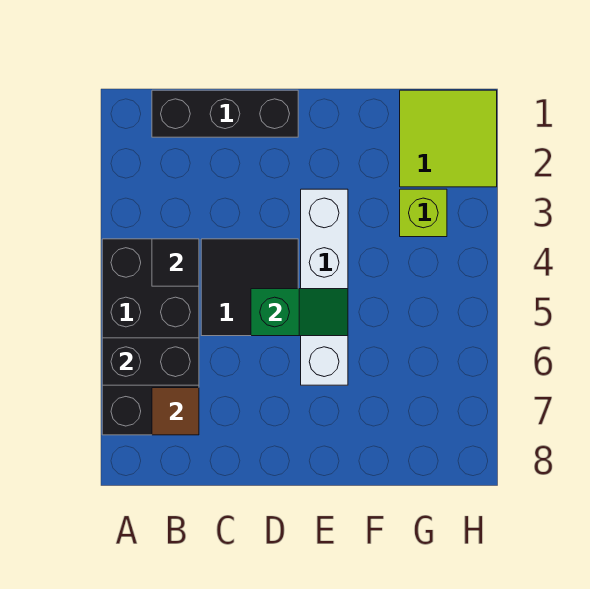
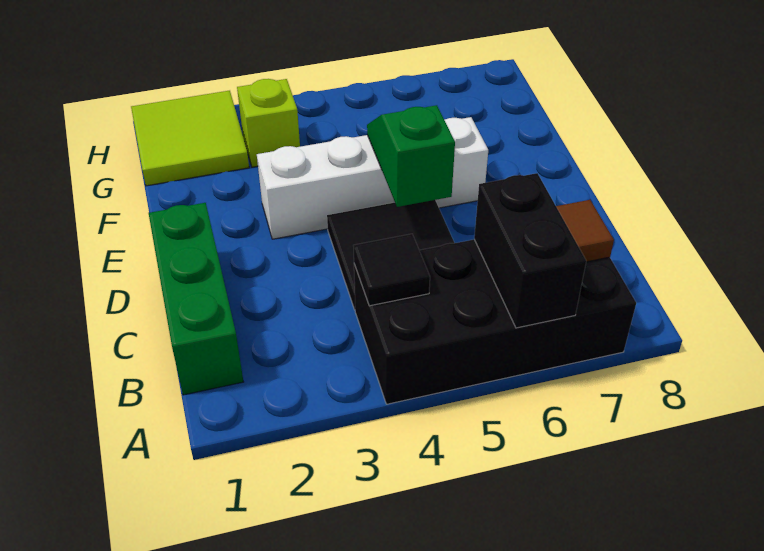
black 1x3 brick [152,90,298,137] -> green 1x3 brick [149,203,243,395]

